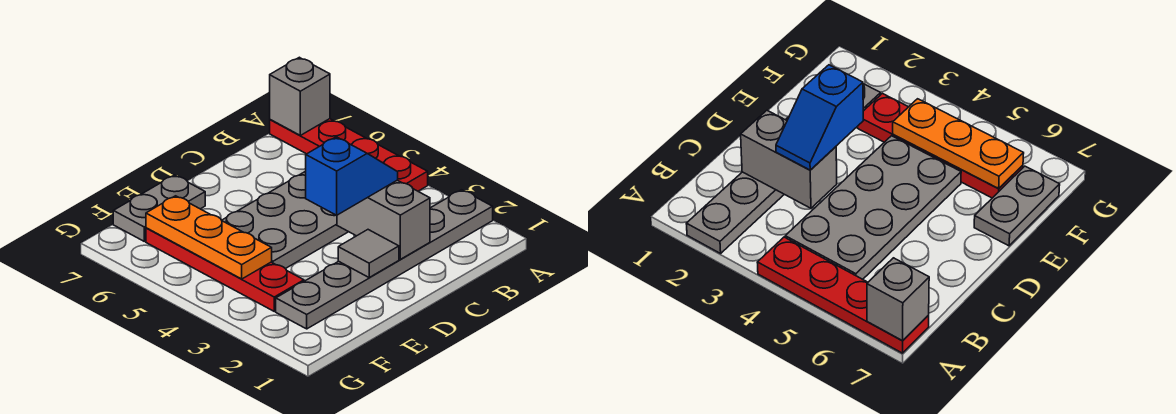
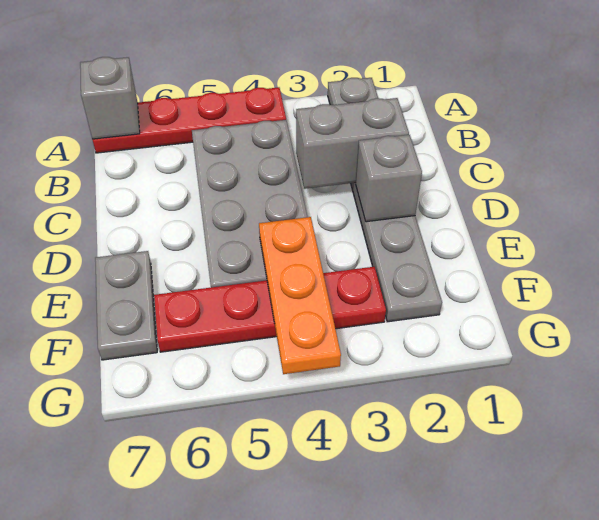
blue 1x2 slope [306,137,398,215] -> none
grey 1x1 tile [338,230,399,277] -> grey 1x1 brick [356,135,422,222]
orange 1x3 plate [146,196,272,279] -> orange 1x3 plate turned to [259,217,341,374]

